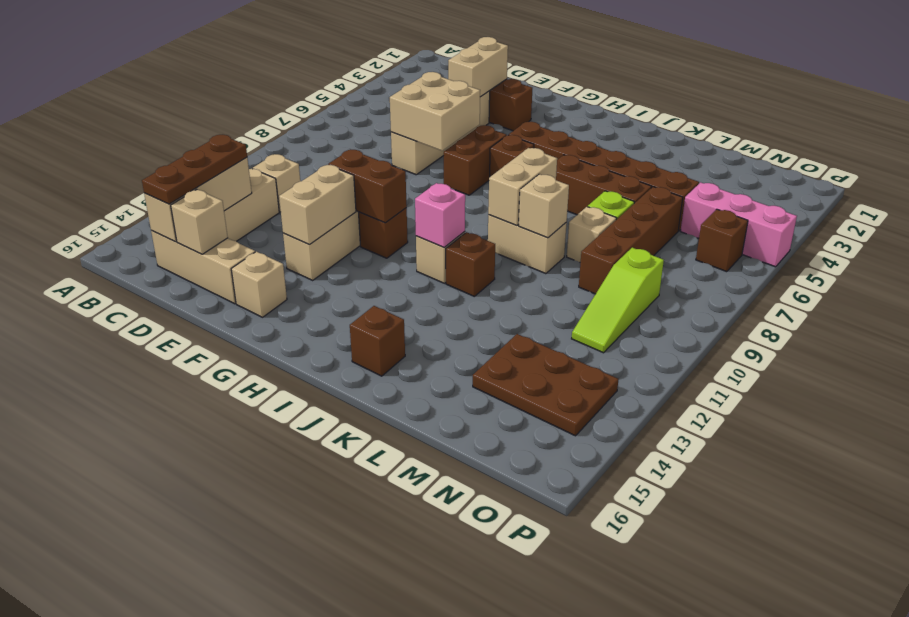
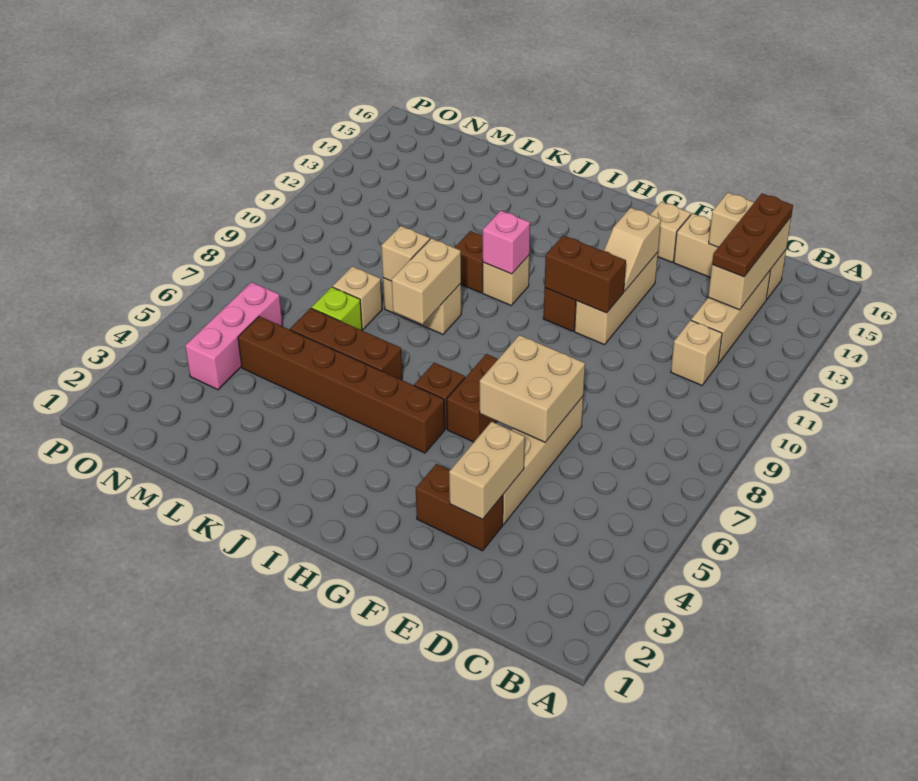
tan 1x2 brick [279,165,356,244] -> tan 1x2 slope [604,208,661,292]
brown 1x1 brick [350,306,405,376] -> none
brown 1x4 brick [579,187,683,294] -> none
brown 2x3 plate [473,334,619,436] -> none
pink 1x3 brick [681,182,797,267] -> pink 1x3 brick turned to [185,282,283,390]
lime 1x3 slope [572,248,664,353] -> none
brown 1x1 brick [696,209,748,272] -> none

